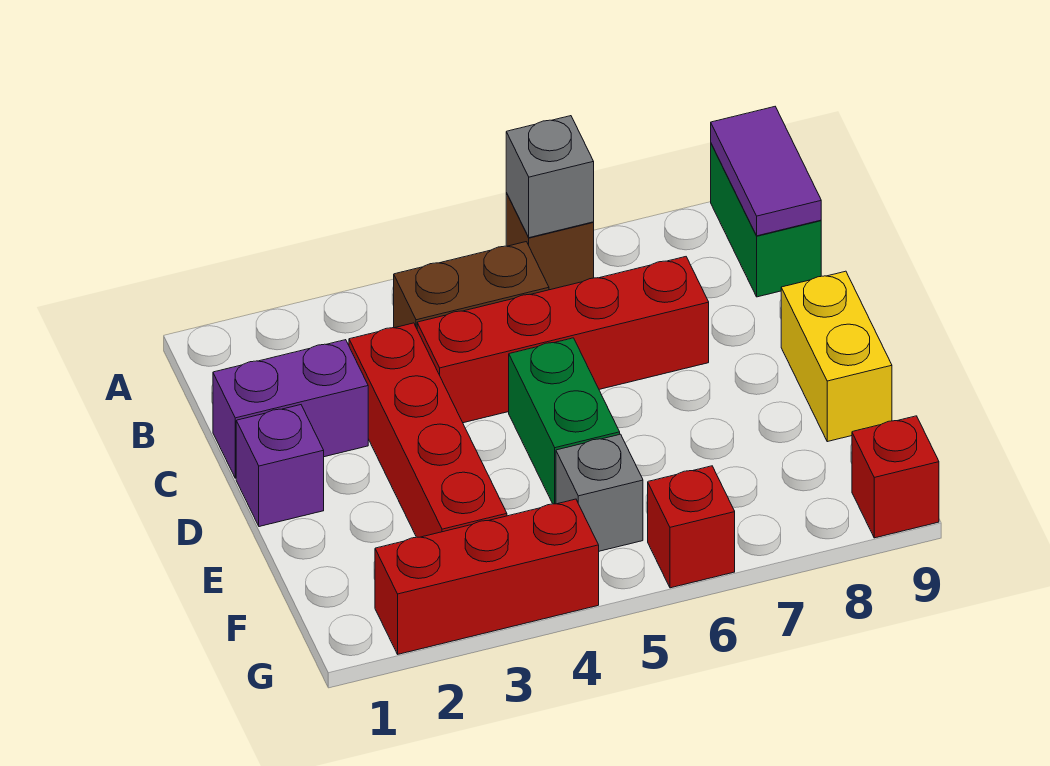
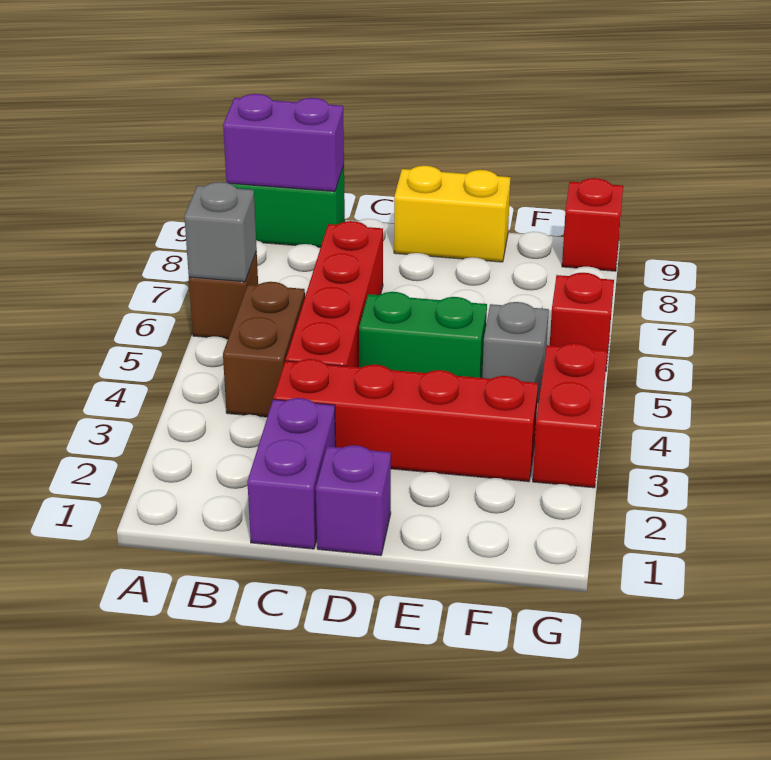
purple 1x2 tile [711,107,821,236] -> purple 1x2 brick [223,94,344,191]
red 1x3 brick [375,499,599,654] -> red 1x2 brick [533,343,607,488]

